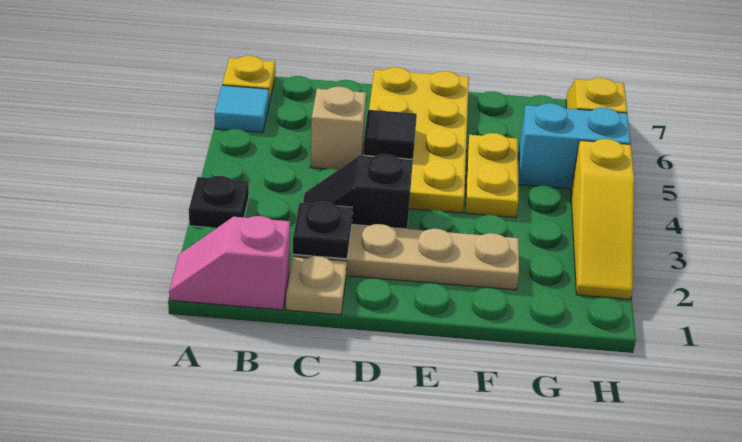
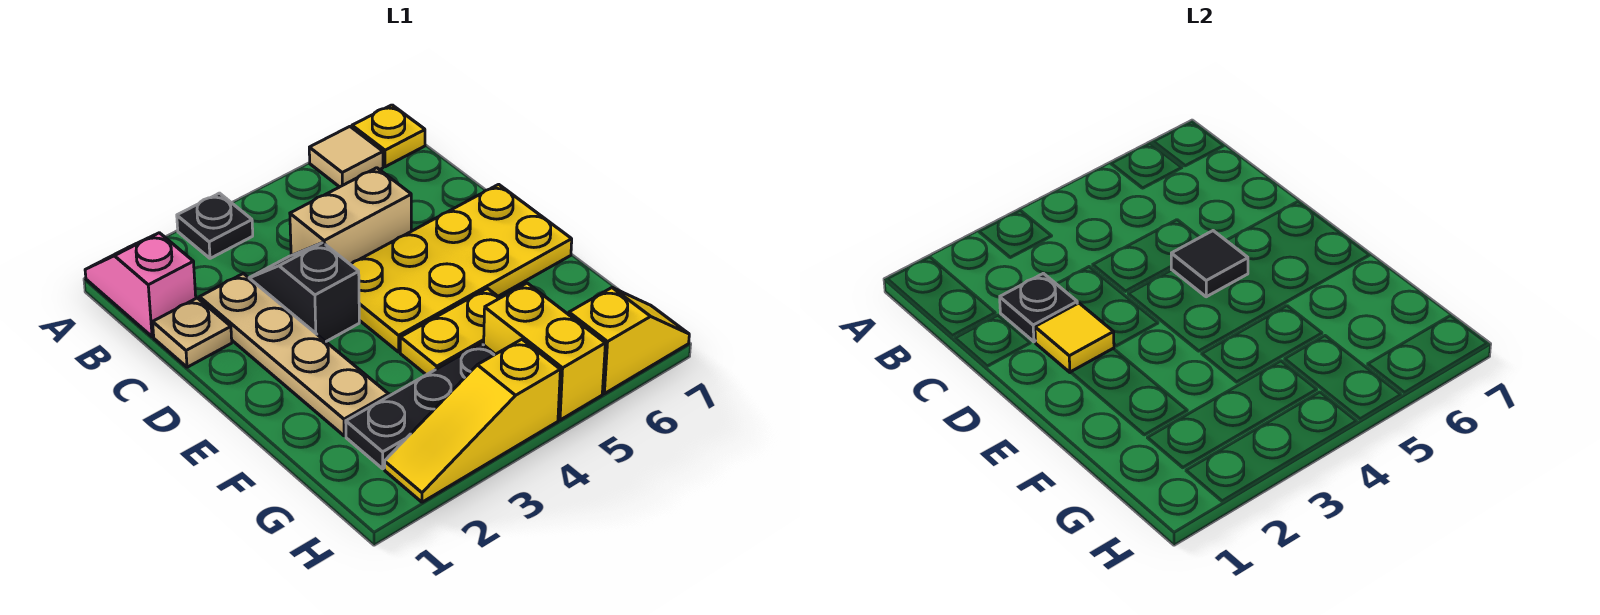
cyan 1x1 tile [215,85,269,133] -> tan 1x1 tile [309,127,383,187]
tan 1x1 brick [310,87,366,169] -> tan 1x2 brick [290,168,411,264]
none -> yellow 1x1 tile [1035,303,1114,372]
none -> black 1x3 plate [346,344,495,469]
cyan 1x2 brick [518,103,631,189] -> yellow 1x2 brick [484,283,605,420]

